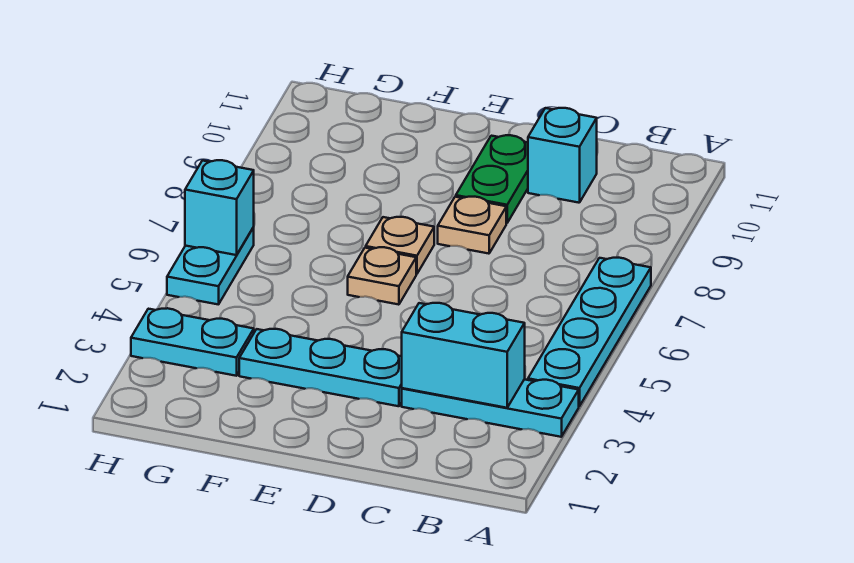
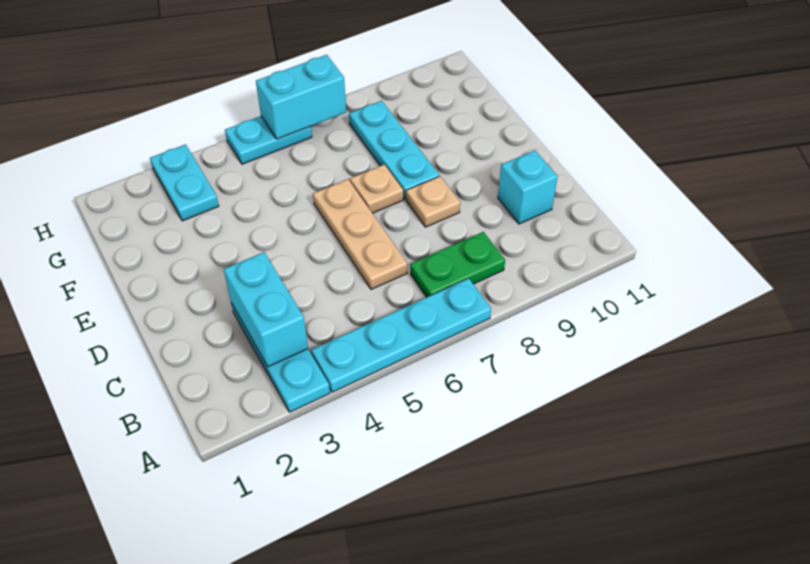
cyan 1x3 plate [239,329,402,406] -> cyan 1x3 plate moved to [349,101,439,200]
green 1x2 plate [456,135,528,223] -> green 1x2 plate moved to [410,232,505,297]
tan 1x1 plate [348,247,416,305] -> tan 1x3 plate [313,179,407,289]
cyan 1x1 brick [185,160,254,255] -> cyan 1x2 brick [256,55,346,139]

